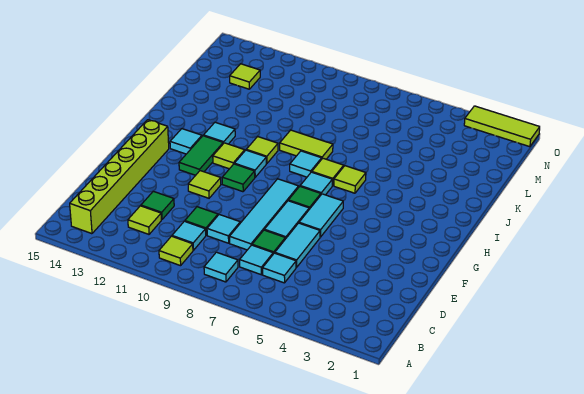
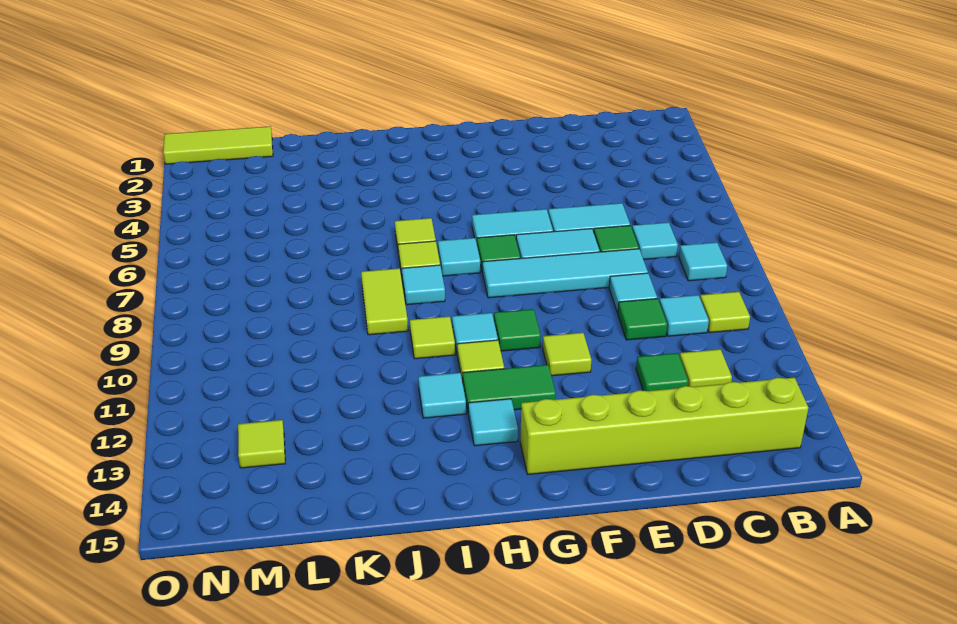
cyan 1x1 tile [263,253,296,283] -> none
lime 1x3 tile [464,106,540,147] -> lime 1x3 tile turned to [163,126,273,164]

